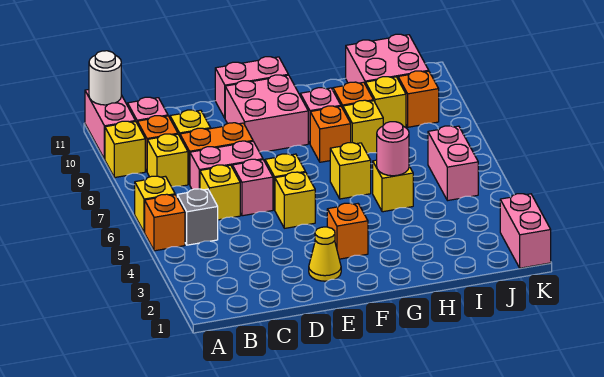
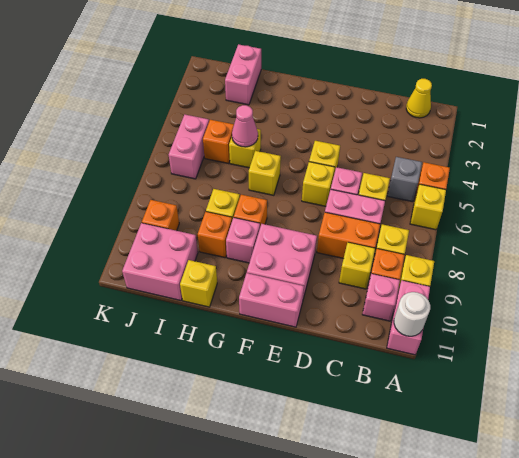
yellow 1x1 cone [309,227,341,281] -> yellow 1x1 cone moved to [406,79,432,118]
orange 1x1 brick [327,203,368,259] -> orange 1x1 brick moved to [203,120,234,163]
pink 1x1 round brick [377,122,409,176] -> pink 1x1 cone [232,105,258,147]
yellow 1x1 brick [366,77,406,128] -> yellow 1x1 brick moved to [180,260,217,307]
pink 1x2 brick [500,194,551,268] -> pink 1x2 brick moved to [225,44,261,105]

